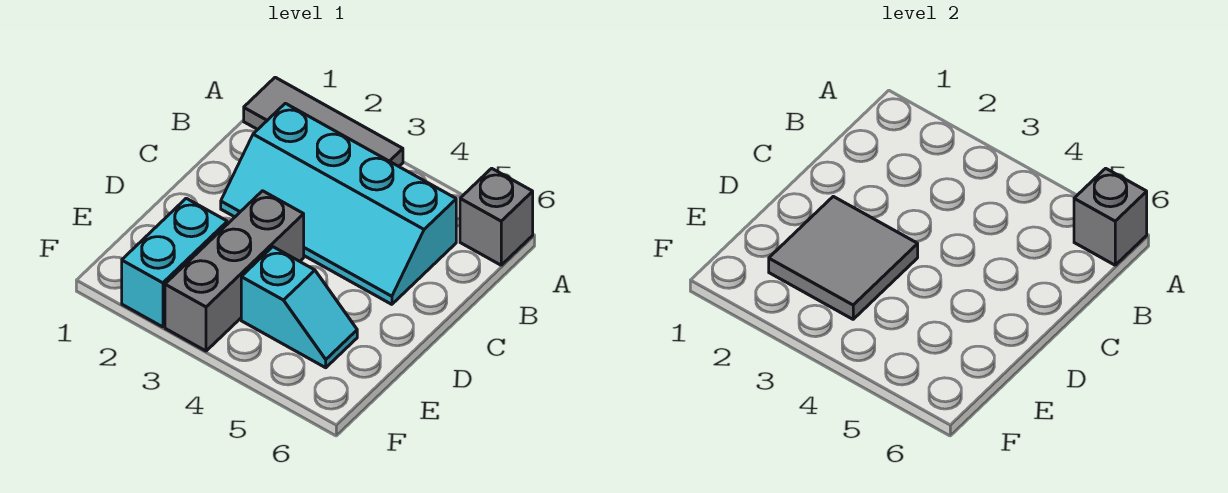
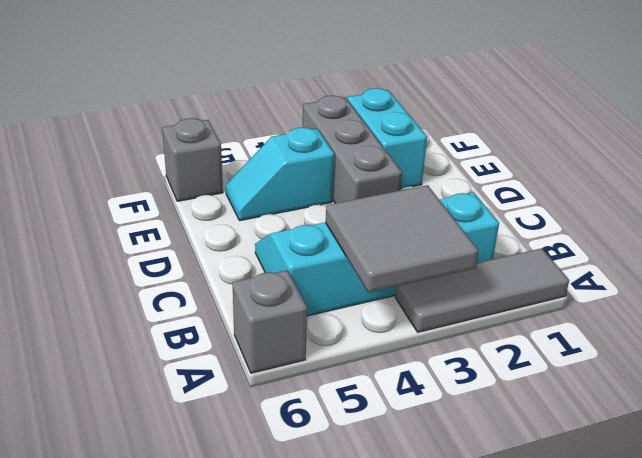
grey 1x1 brick [1074,168,1147,265] -> grey 1x1 brick moved to [162,118,223,201]
grey 2x2 tile [769,196,918,319] -> grey 2x2 tile moved to [325,185,478,292]

